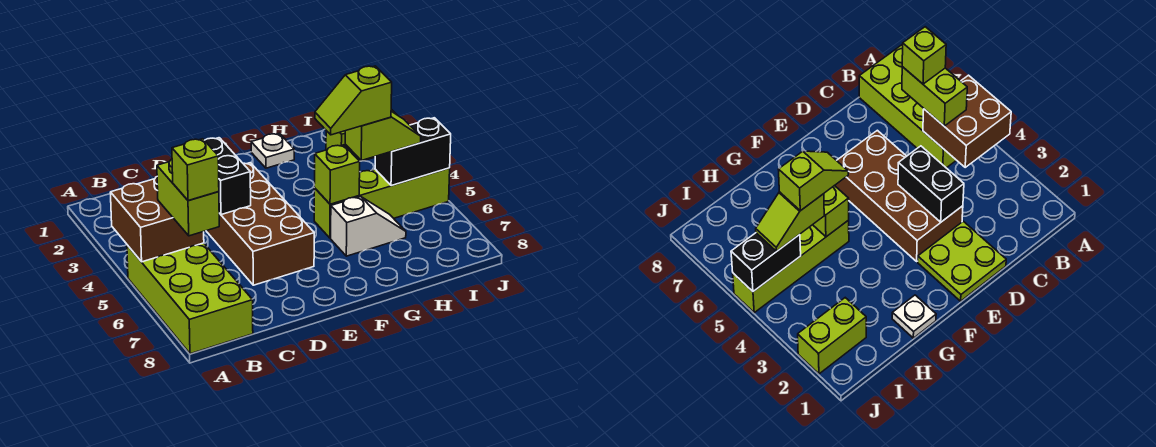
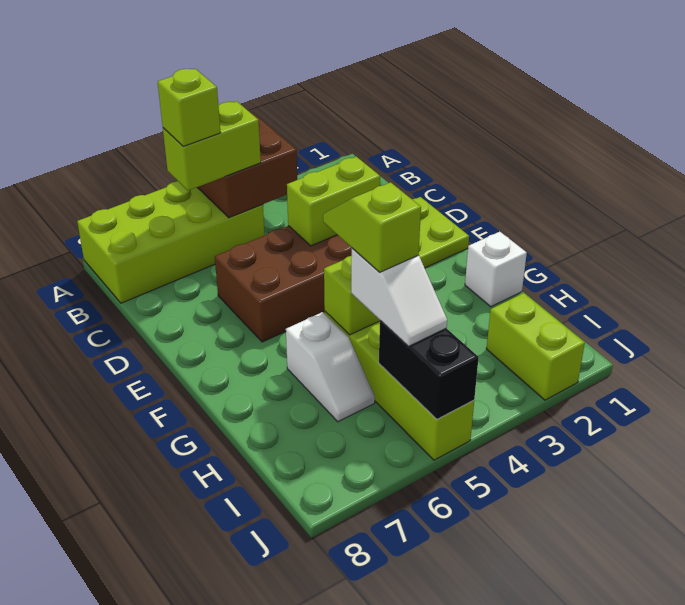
black 1x2 brick [204,138,251,215] -> lime 1x2 brick [287,157,380,246]
white 1x1 plate [251,133,294,168] -> white 1x1 brick [465,232,527,307]
lime 1x2 slope [345,111,421,160] -> white 1x2 slope [351,248,447,346]

